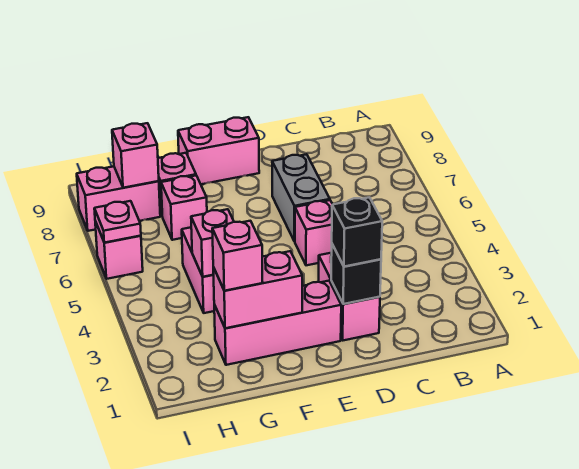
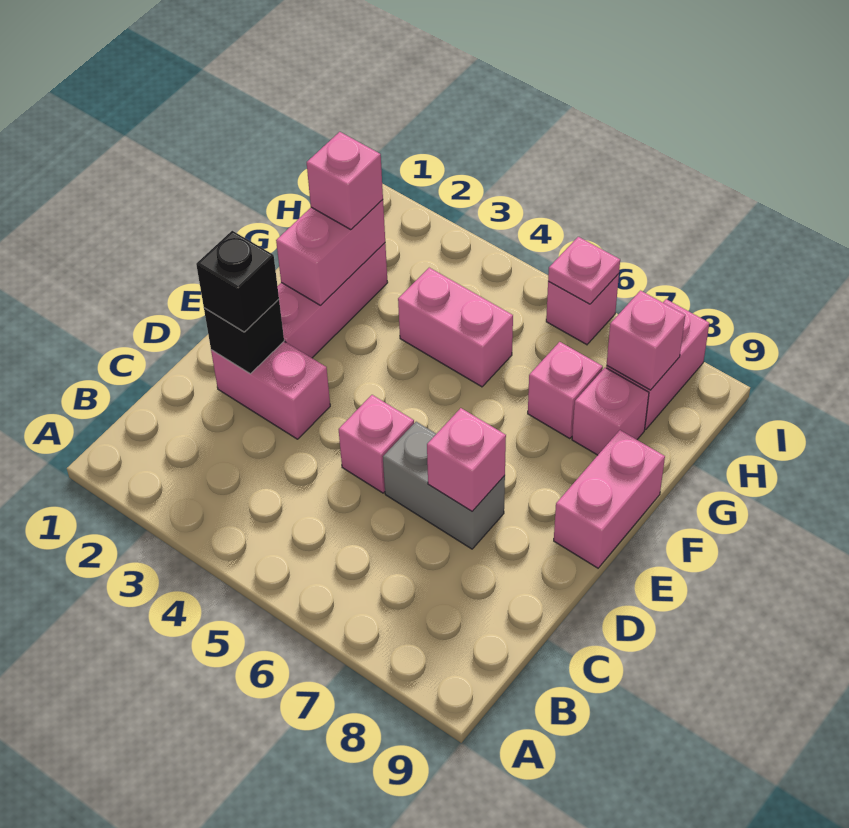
pink 1x1 brick [191,209,234,277] -> pink 1x1 brick moved to [427,408,506,511]

